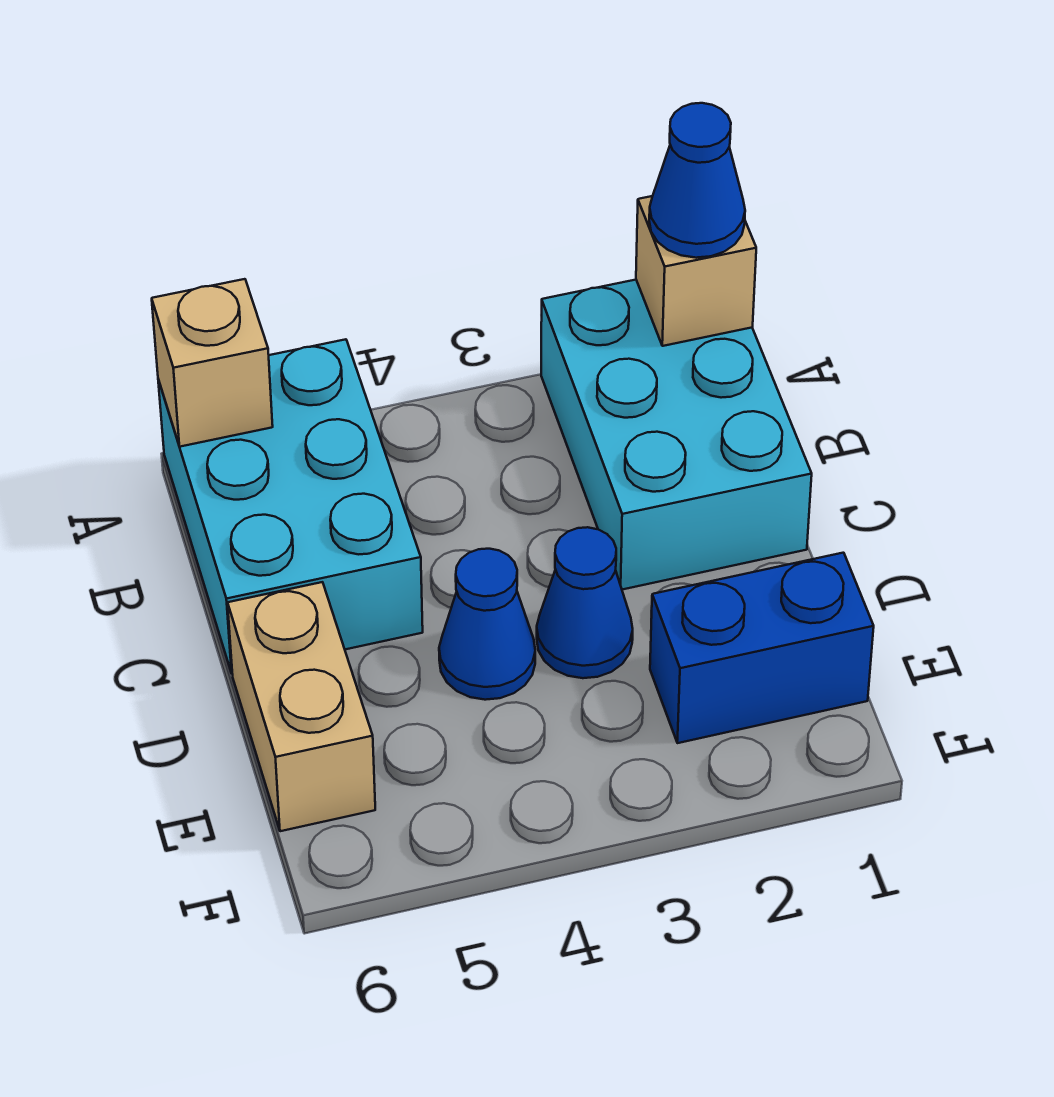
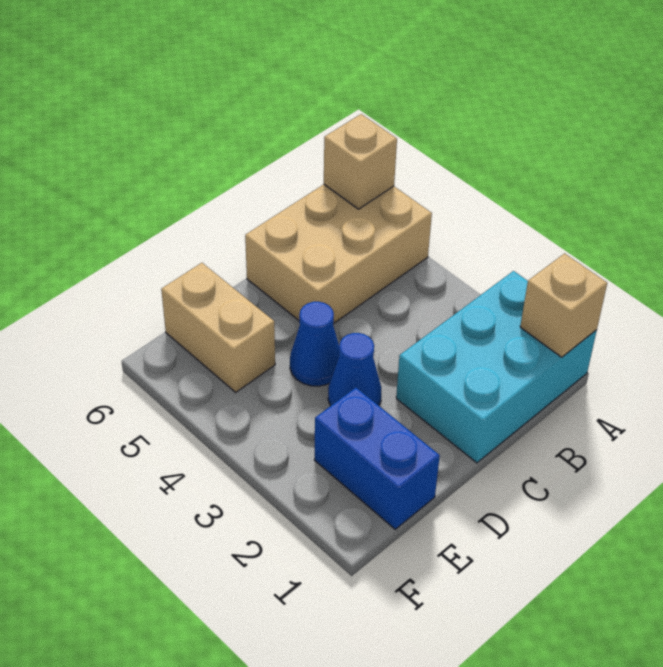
blue 1x1 cone [649,103,745,258] -> none
cyan 2x3 brick [158,339,423,673] -> tan 2x3 brick [245,185,432,324]
tan 1x2 brick [228,582,375,831] -> tan 1x2 brick turned to [161,263,275,392]

